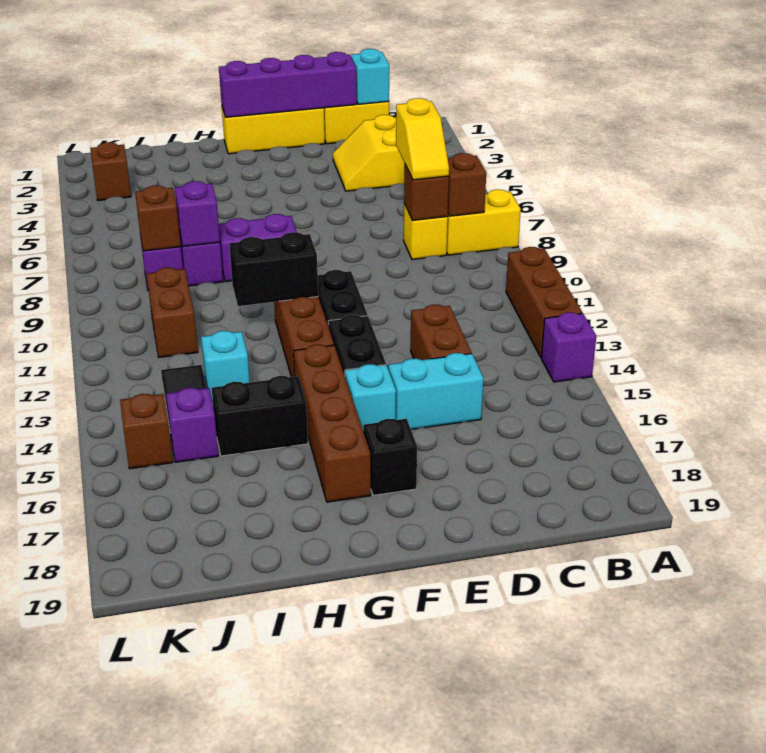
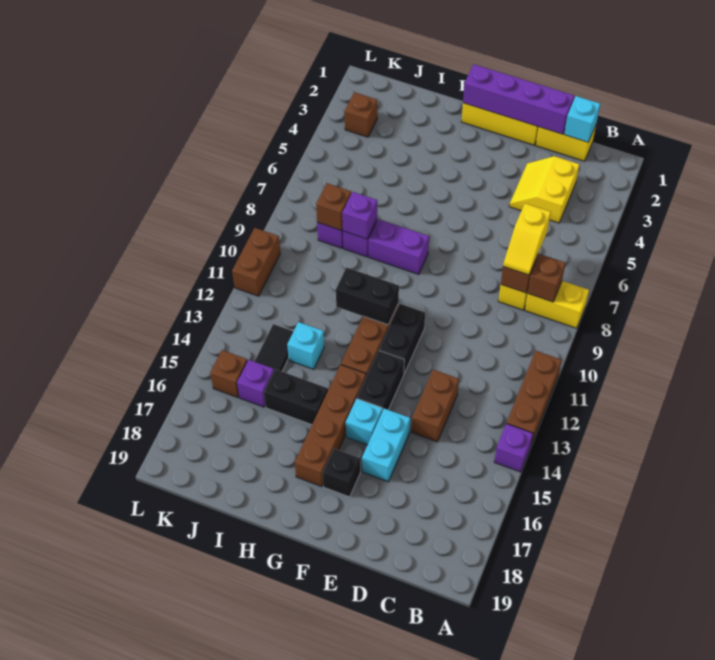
cyan 1x2 brick [388,353,483,429] -> cyan 1x2 brick turned to [362,409,410,482]
brown 1x2 brick [147,268,198,357] -> brown 1x2 brick moved to [232,228,280,296]

